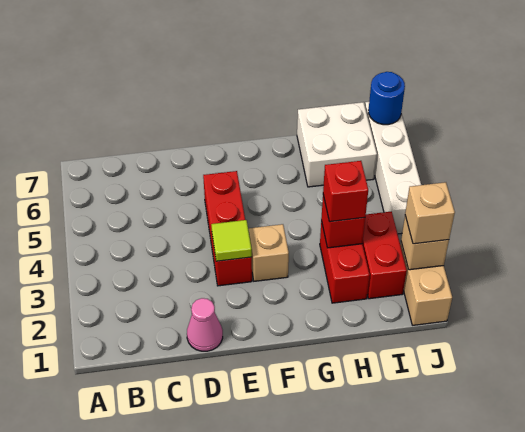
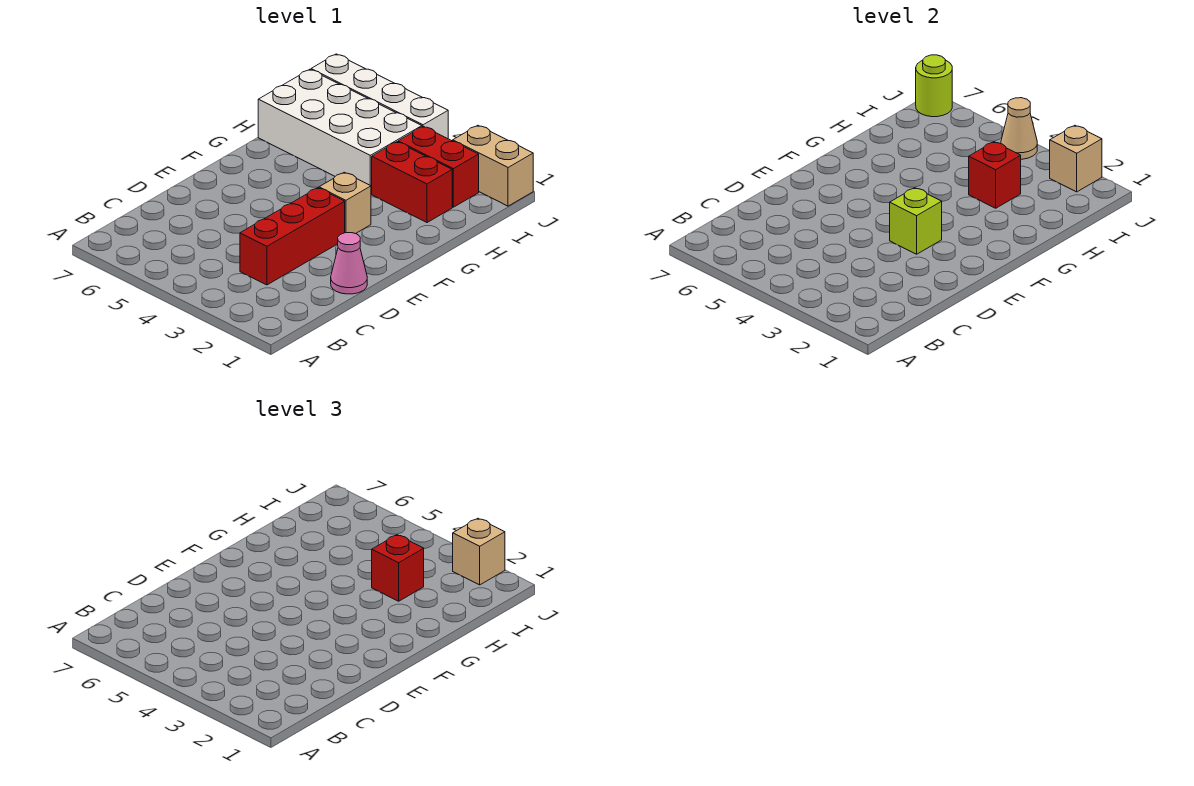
red 1x3 brick [203,171,252,286] -> red 1x3 brick turned to [240,188,345,285]
lime 1x1 tile [211,220,252,261] -> lime 1x1 brick [890,188,942,254]
white 2x2 brick [297,102,377,187] -> white 2x4 brick [258,69,422,194]
none -> tan 1x1 cone [1001,98,1037,159]
blue 1x1 round brick [369,72,405,125] -> lime 1x1 round brick [916,55,952,117]

